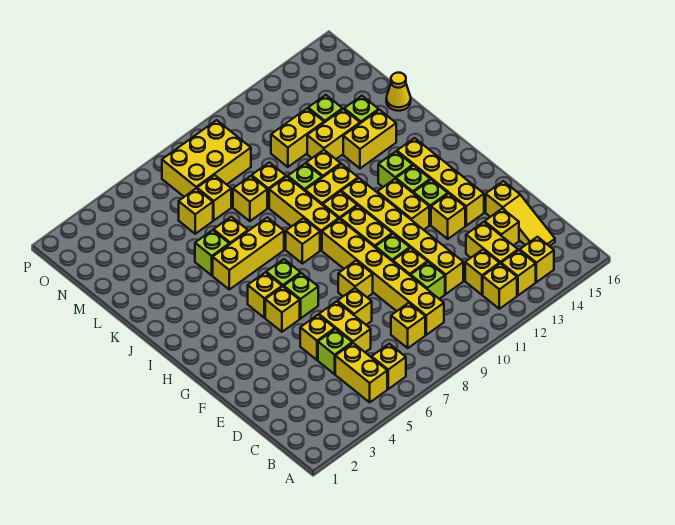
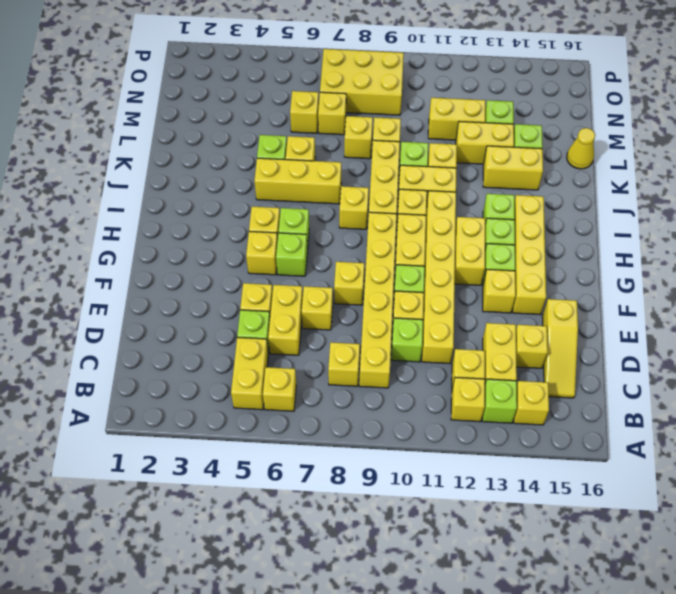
yellow 1x1 brick [501,250,536,295] -> lime 1x1 brick [482,379,517,423]

